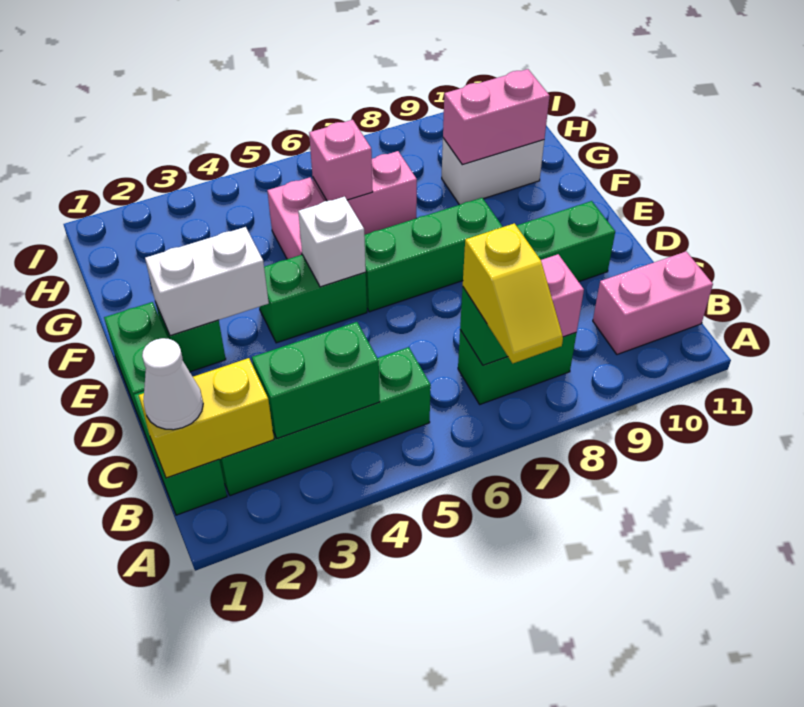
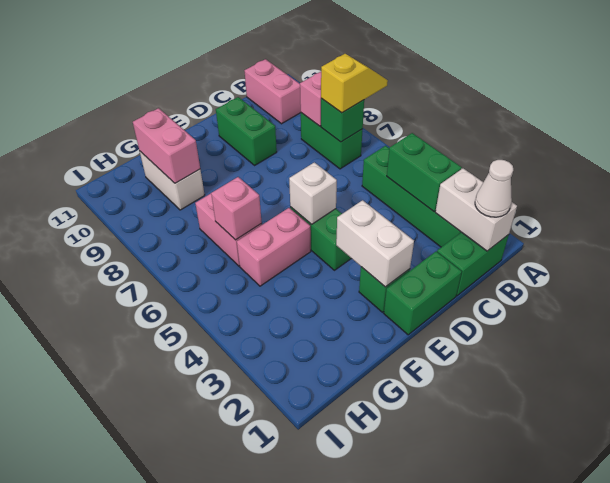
yellow 1x2 brick [139,358,274,478] -> white 1x2 brick [435,168,517,251]
green 1x3 brick [364,198,503,312] -> none

